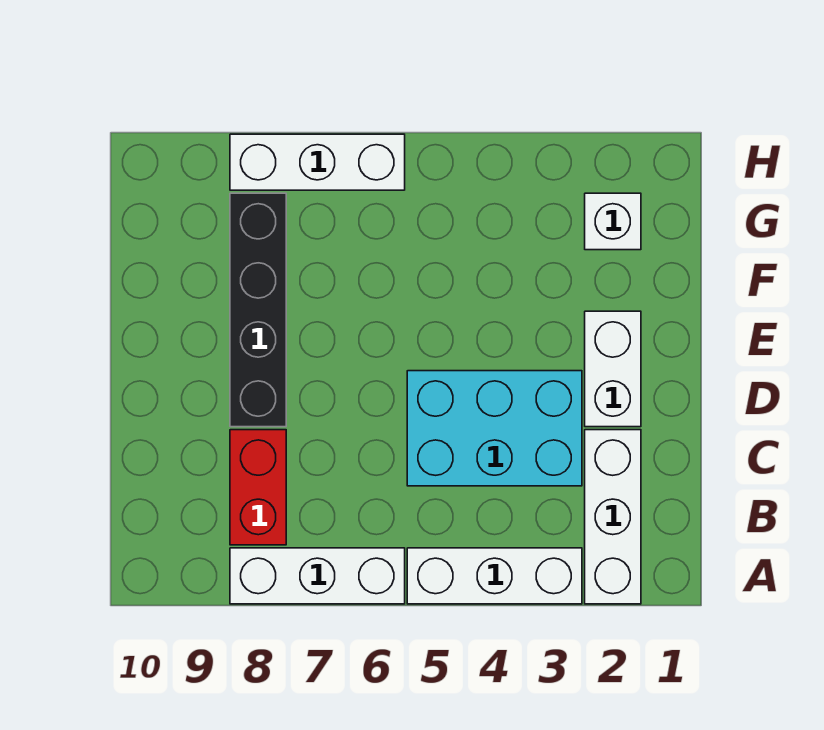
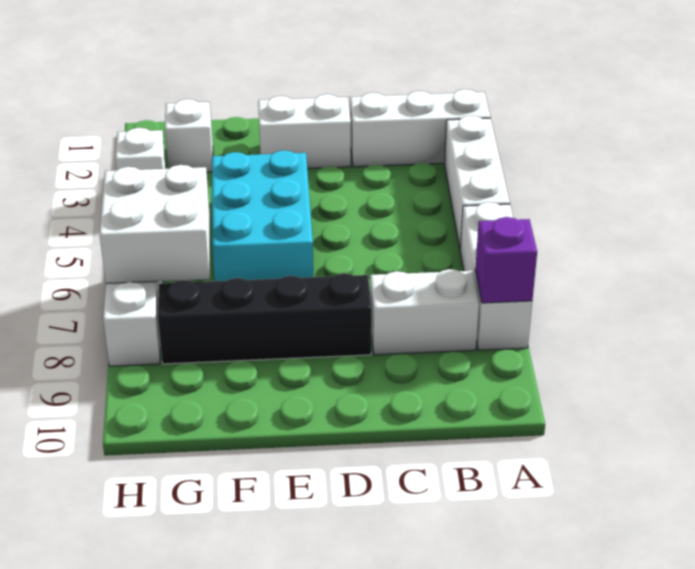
none -> purple 1x1 brick [475,217,537,303]
red 1x2 brick [230,430,286,545] -> white 1x2 brick [370,269,479,355]
cyan 2x3 brick [407,371,582,486] -> cyan 2x3 brick moved to [212,150,313,281]
none -> white 2x2 brick [100,165,210,284]
none -> white 1x1 brick [115,128,166,170]

